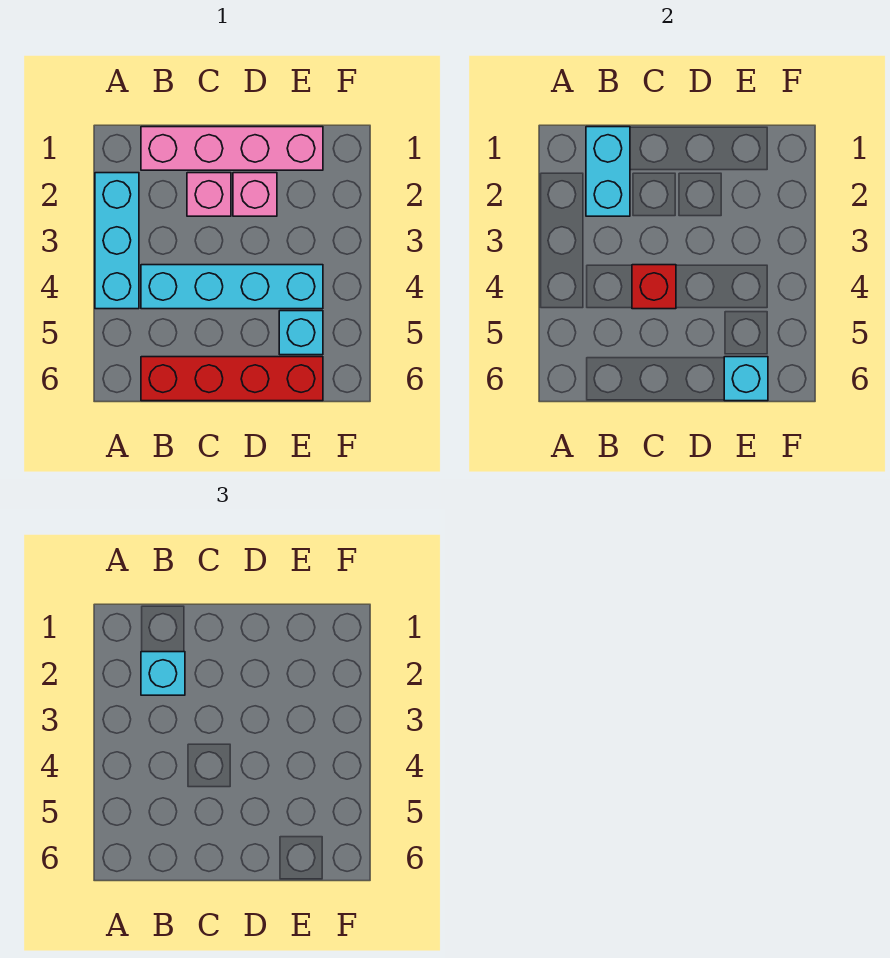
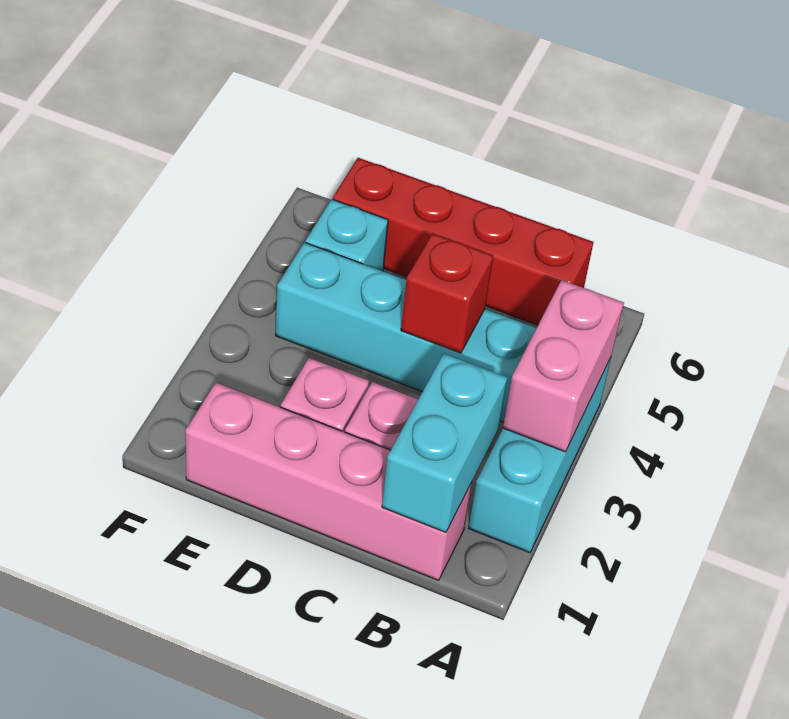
none -> pink 1x2 brick [503,280,624,452]
cyan 1x1 brick [141,652,185,695] -> none
cyan 1x1 brick [724,357,768,401] -> none

